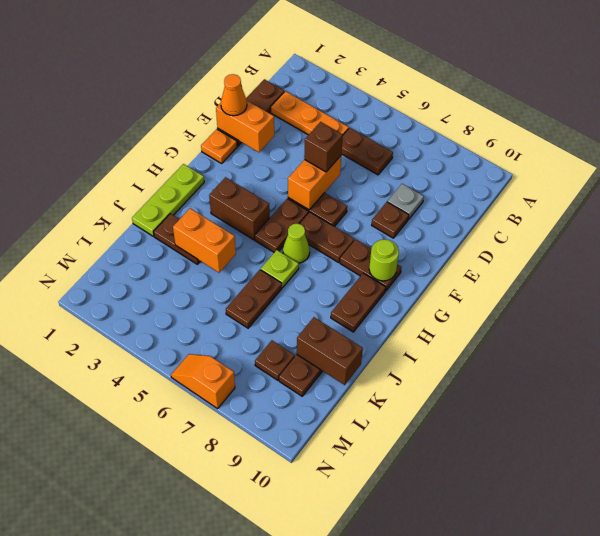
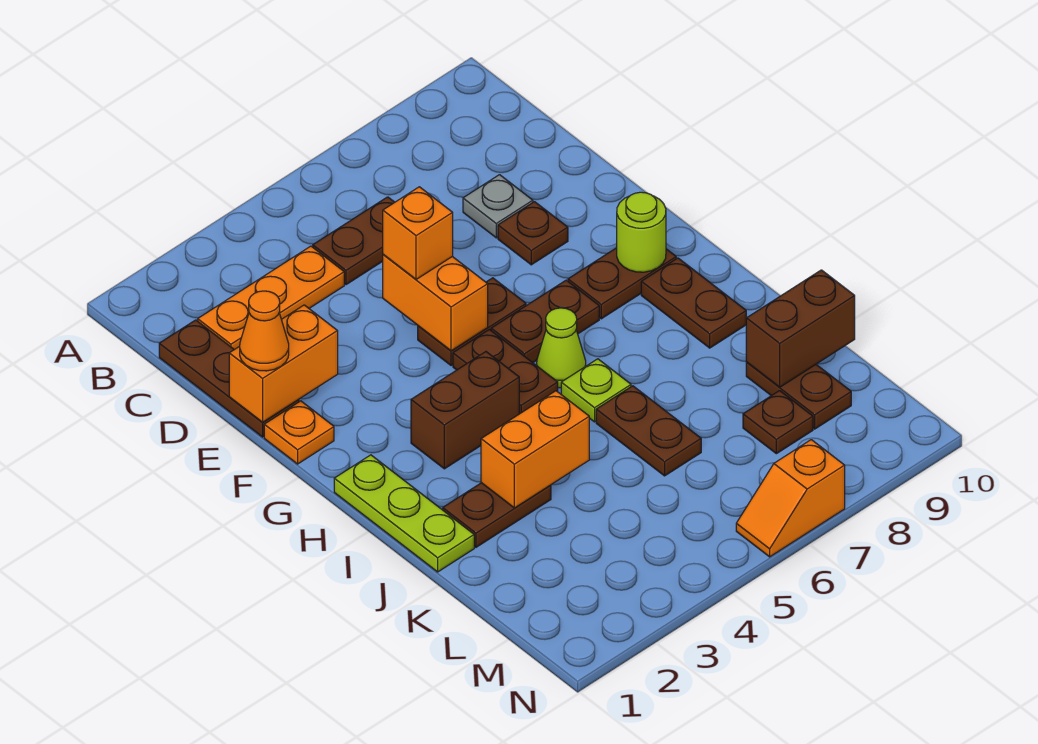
brown 1x1 brick [304,122,343,172] -> orange 1x1 brick [383,187,453,279]

